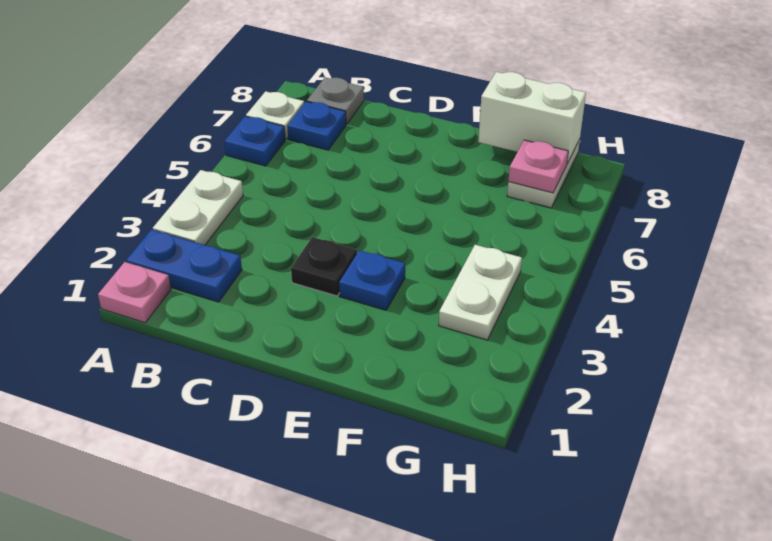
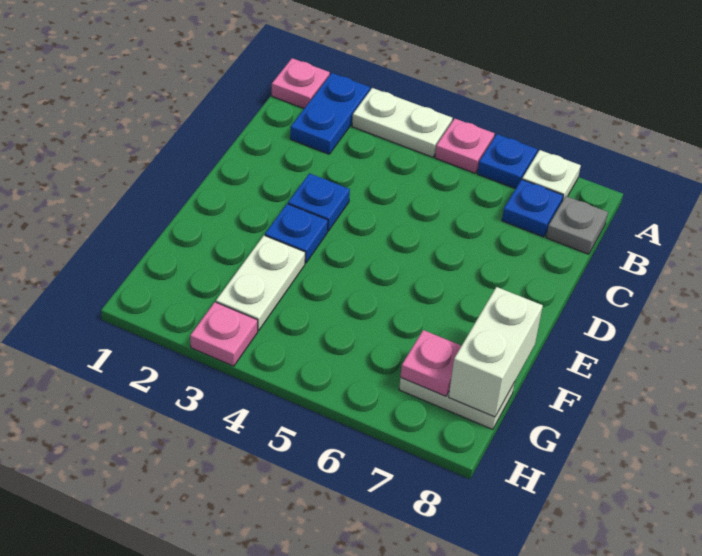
none -> pink 1x1 plate [435,119,495,173]
black 1x1 plate [291,237,357,296] -> blue 1x1 plate [288,173,350,231]
white 1x2 plate [439,245,522,340] -> white 1x2 plate turned to [216,236,305,330]
none -> pink 1x1 plate [190,302,258,366]

